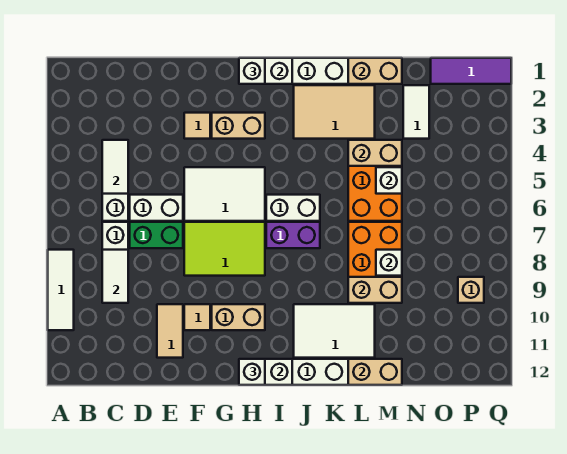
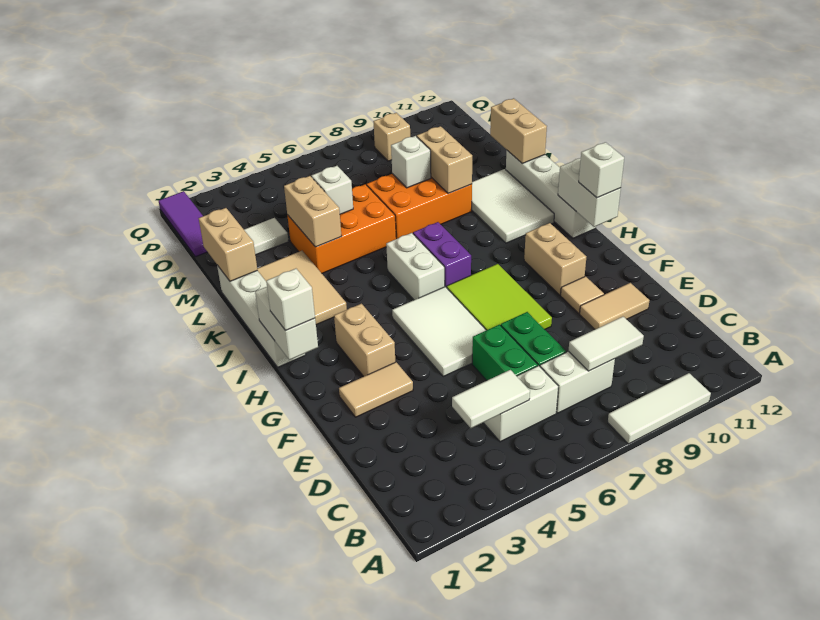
white 1x2 brick [130,195,183,221] -> green 1x2 brick [472,325,538,380]
tan 1x1 tile [184,113,210,139] -> tan 1x2 tile [339,362,413,417]

